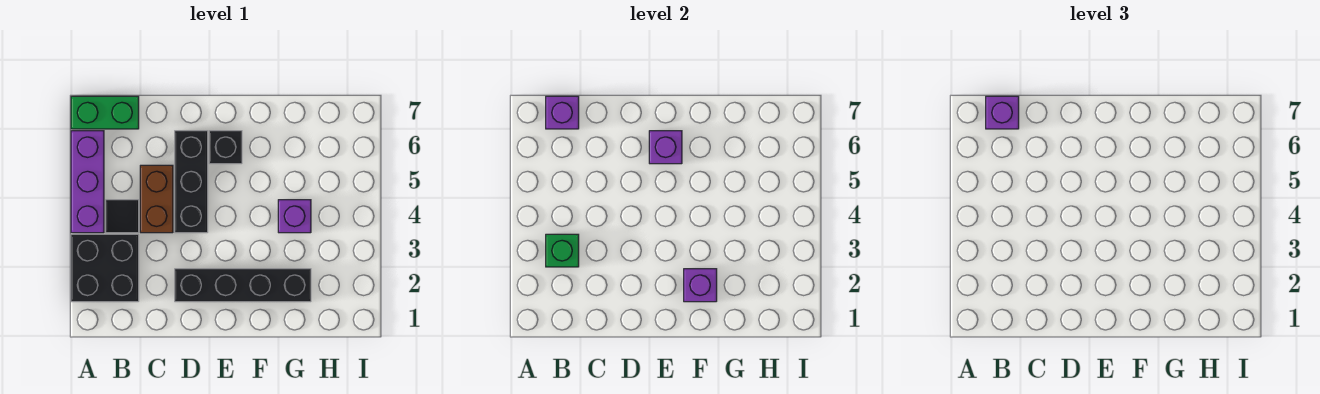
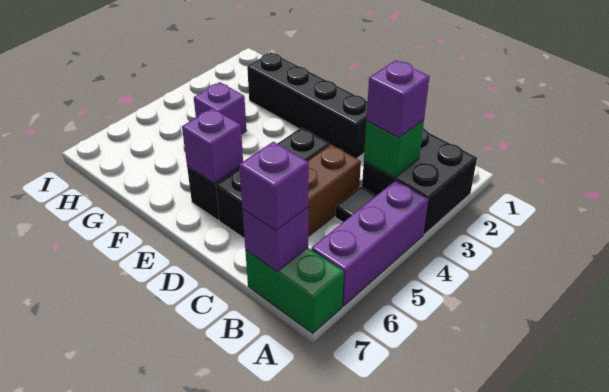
purple 1x1 brick [684,269,717,302] -> purple 1x1 brick moved to [366,60,430,138]

